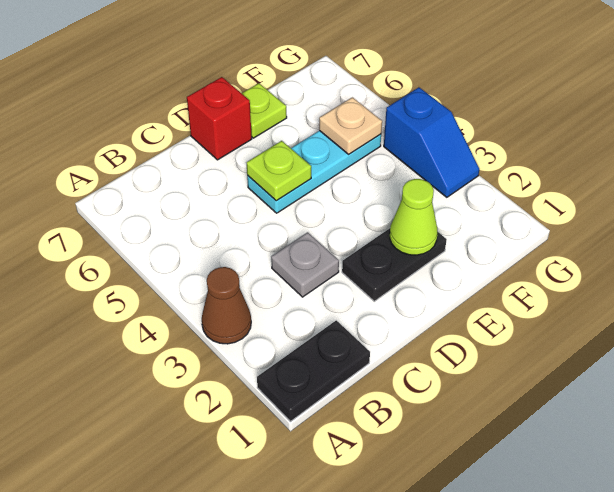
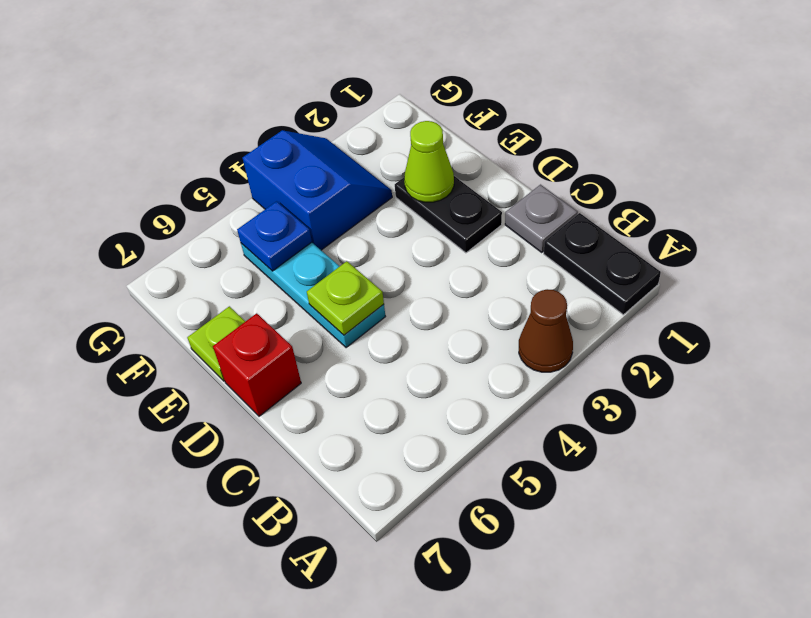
grey 1x1 plate [271,232,339,297] -> grey 1x1 plate moved to [505,185,578,252]
tan 1x1 plate [319,97,382,154] -> blue 1x1 plate [237,201,312,271]
blue 1x2 slope [384,87,479,197] -> blue 2x2 slope [243,130,392,250]

